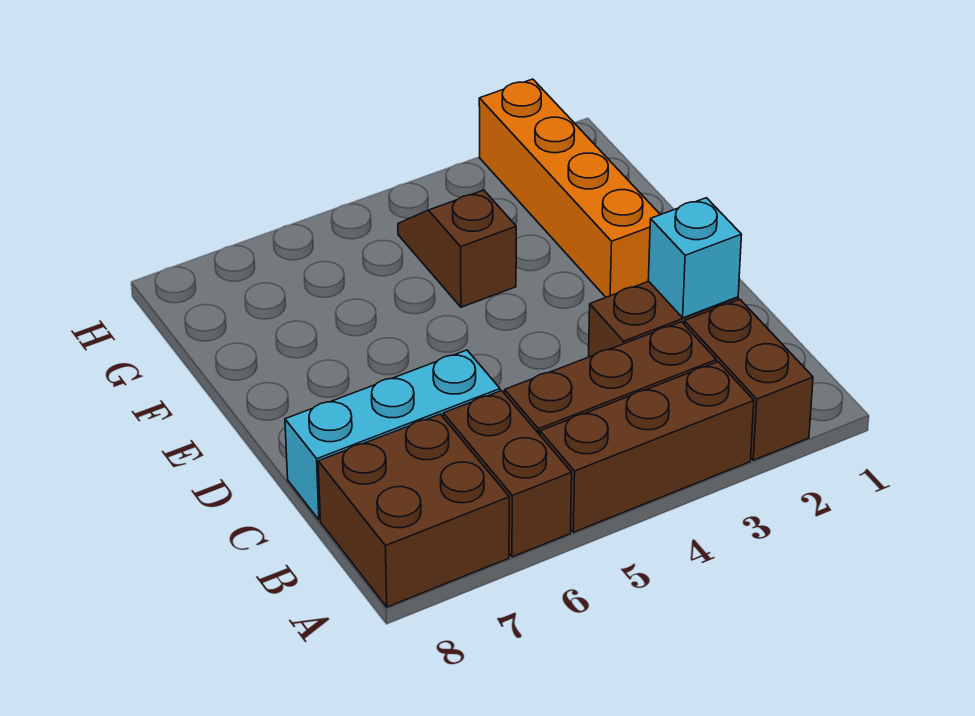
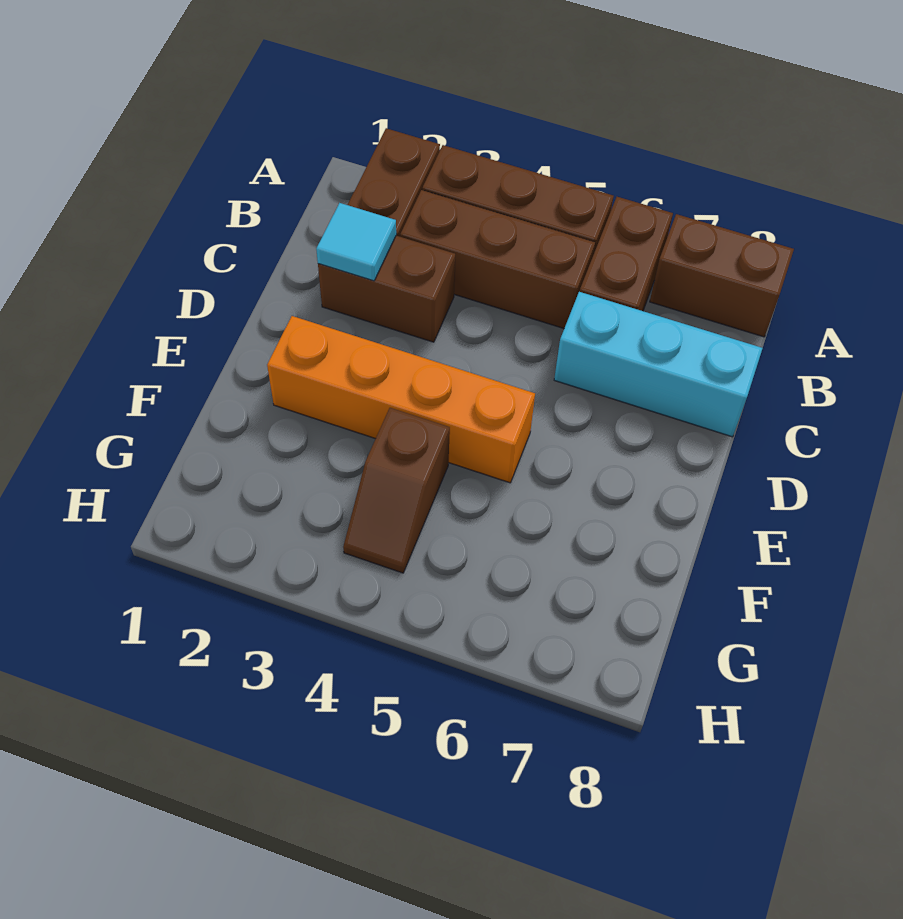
brown 2x2 brick [318,414,509,607] -> brown 1x2 brick [650,214,794,337]
cyan 1x1 brick [648,198,742,318] -> cyan 1x1 tile [316,203,396,281]
orange 1x4 brick [479,79,660,297] -> orange 1x4 brick turned to [267,316,535,483]

